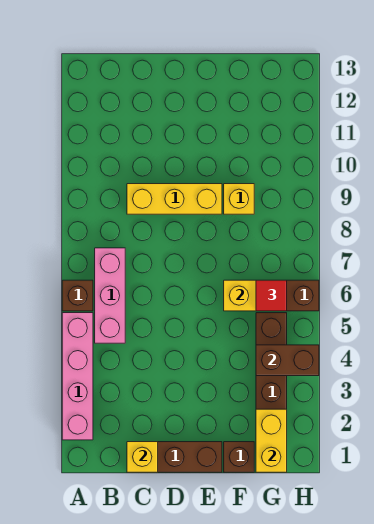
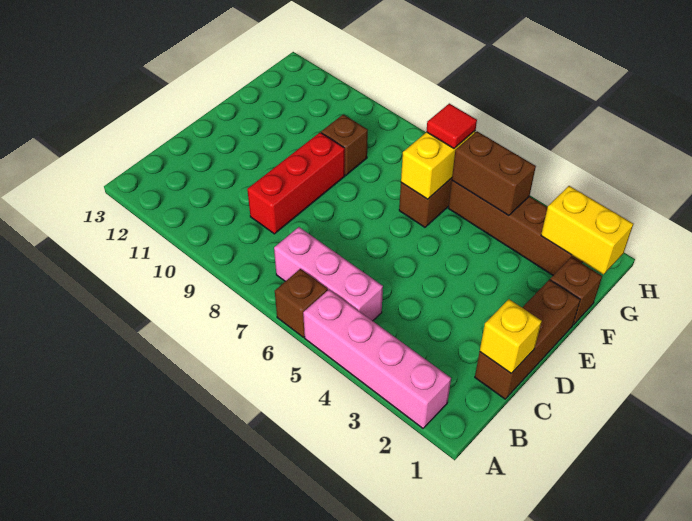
yellow 1x3 brick [127,184,222,214] -> red 1x3 brick [247,132,345,234]
yellow 1x1 brick [224,184,254,214] -> brown 1x1 brick [321,114,368,175]
brown 1x2 brick [256,345,319,376] -> brown 1x2 brick turned to [452,131,536,216]

